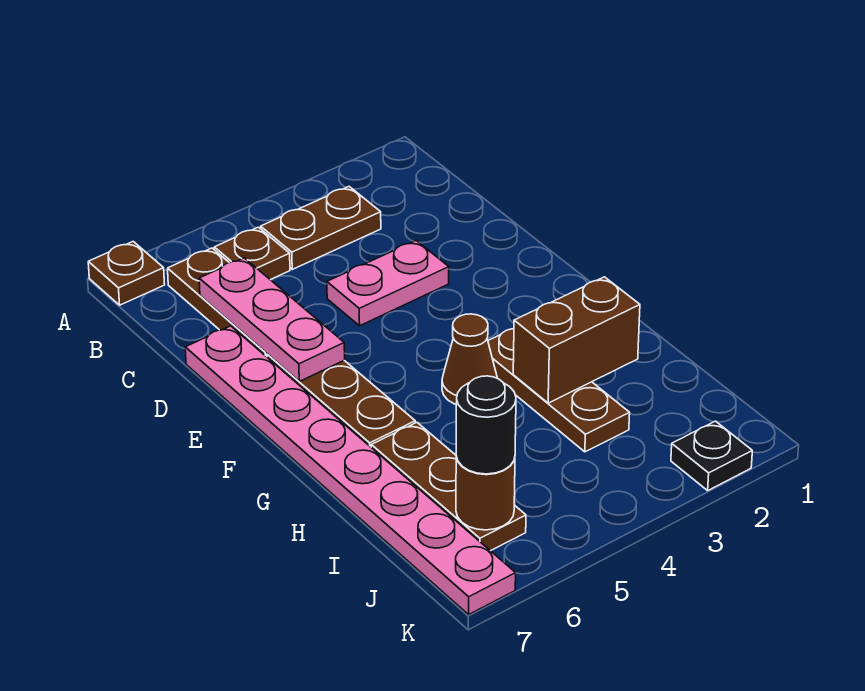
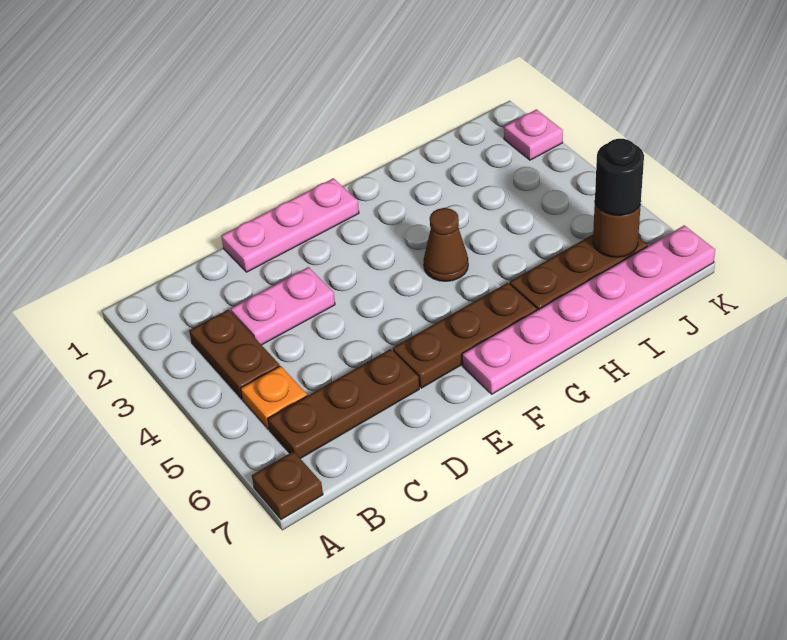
brown 1x1 plate [214,227,290,280] -> orange 1x1 plate [241,366,307,429]
pink 1x3 plate [199,258,345,381] -> pink 1x3 plate moved to [221,178,359,272]
pink 1x2 plate [327,241,449,326] -> pink 1x2 plate turned to [230,267,335,345]
pink 1x8 plate [185,326,516,614] -> pink 1x6 plate [462,225,715,394]
brown 1x3 plate [488,329,630,452] -> none
brown 1x2 brick [513,277,640,403] -> none
black 1x1 plate [671,421,752,490] -> pink 1x1 plate [504,109,563,160]

